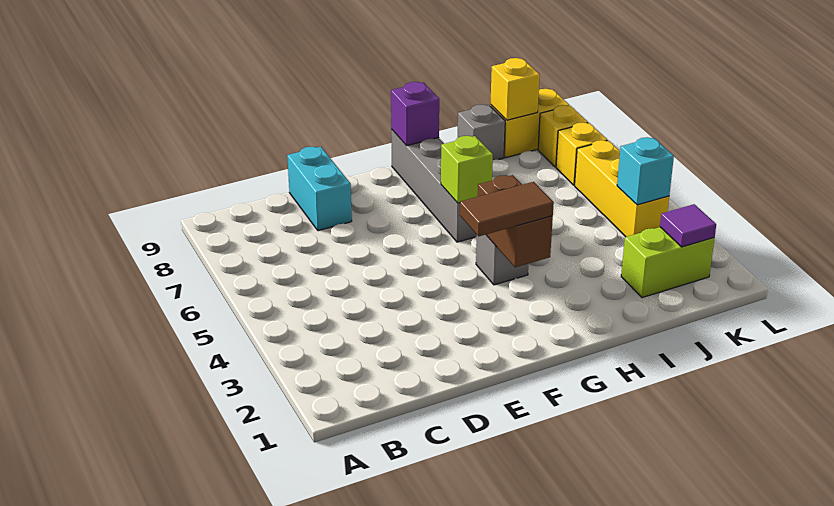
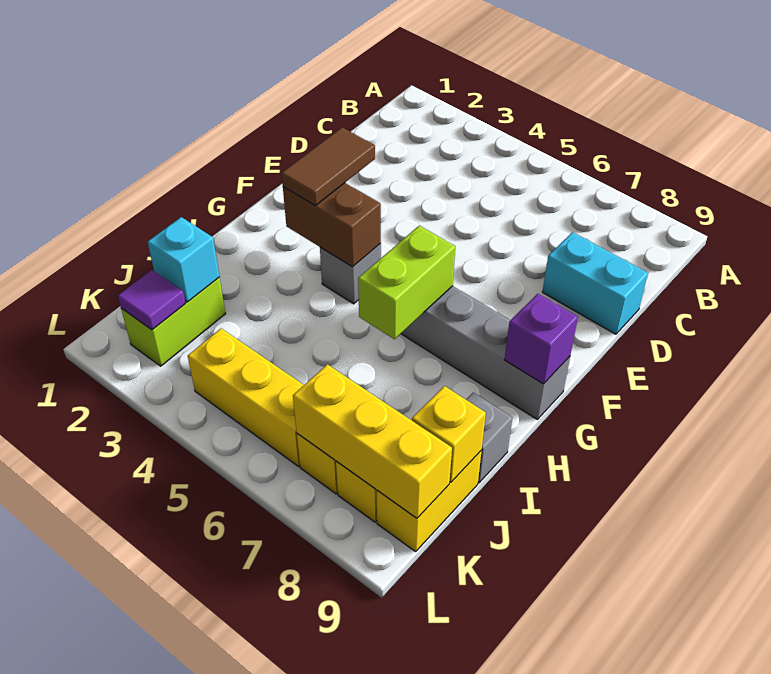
lime 1x1 brick [441,136,493,203] -> lime 1x2 brick [358,226,455,339]
cyan 1x1 brick [617,137,674,205] -> cyan 1x1 brick moved to [148,217,219,302]
none -> yellow 1x3 brick [293,364,452,518]

